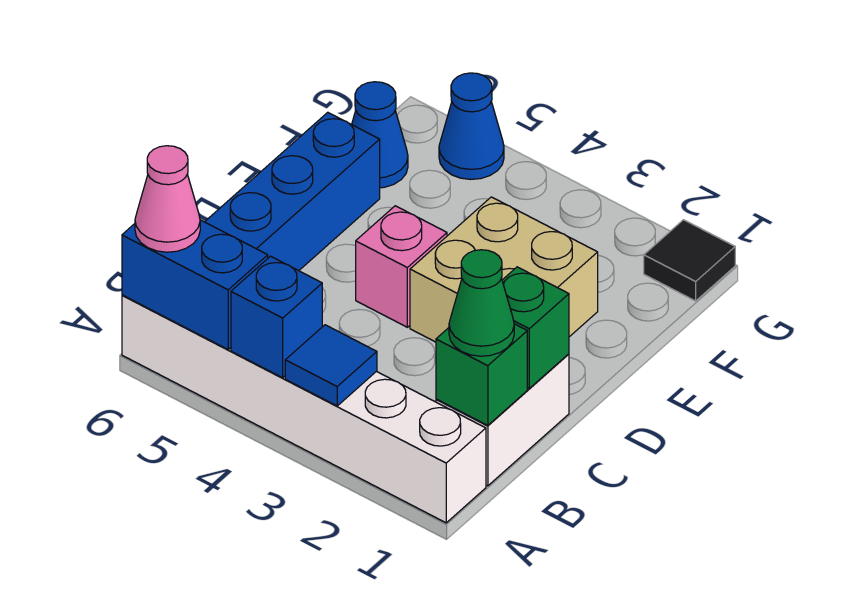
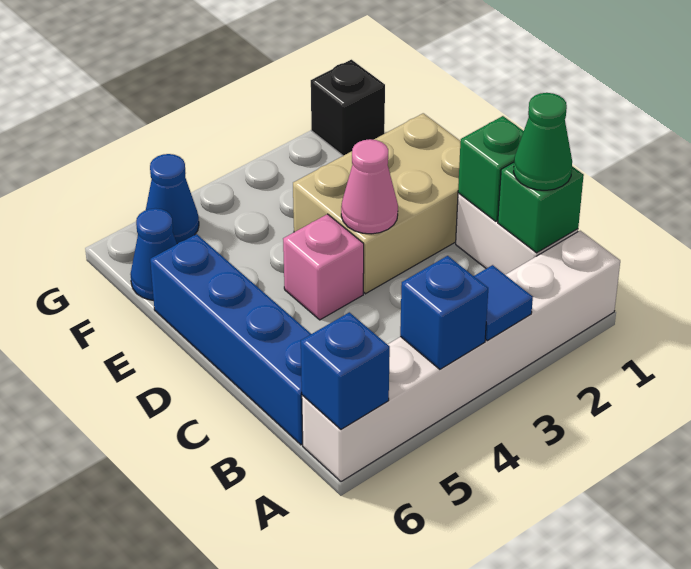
blue 1x2 brick [122,220,268,349] -> blue 1x1 brick [301,312,390,429]
pink 1x1 cone [135,146,200,252] -> pink 1x1 cone moved to [341,139,398,234]
tan 2x2 brick [410,197,598,342] -> tan 2x3 brick [293,113,460,294]
black 1x1 tile [644,220,735,301] -> black 1x1 brick [311,60,385,156]

